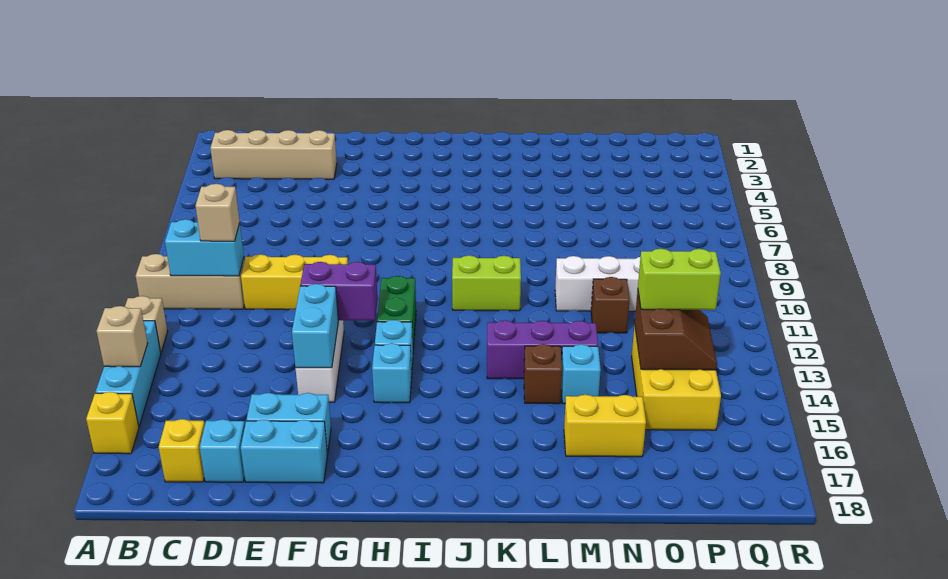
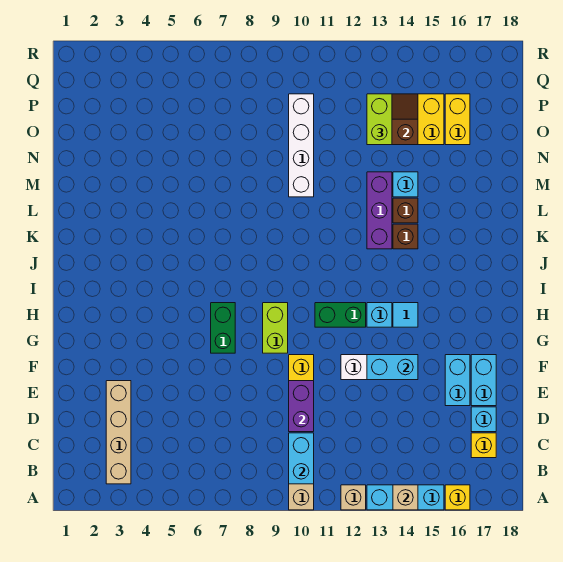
tan 1x1 brick [196,184,240,241] -> none
purple 1x2 brick [300,262,378,320] -> purple 1x2 brick moved to [289,381,314,432]
none -> green 1x2 brick [211,303,235,353]
cyan 1x1 brick [372,343,411,403] -> cyan 1x1 tile [393,303,418,327]
lime 1x2 brick [452,255,521,311] -> lime 1x2 brick moved to [263,303,288,353]
yellow 1x2 brick [564,395,646,457] -> yellow 1x2 brick moved to [445,94,470,145]
brown 1x1 brick [591,277,630,333] -> brown 1x1 brick moved to [393,224,418,249]

